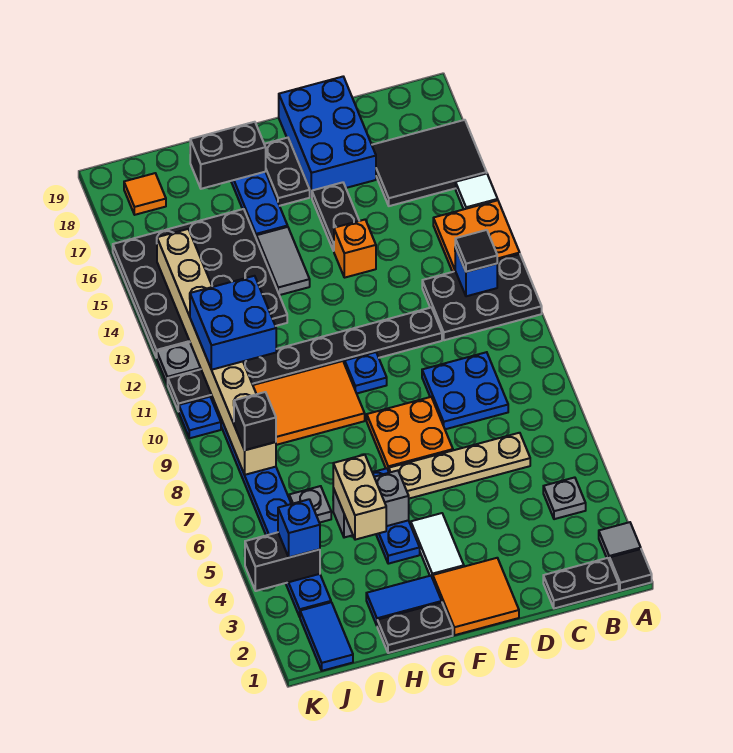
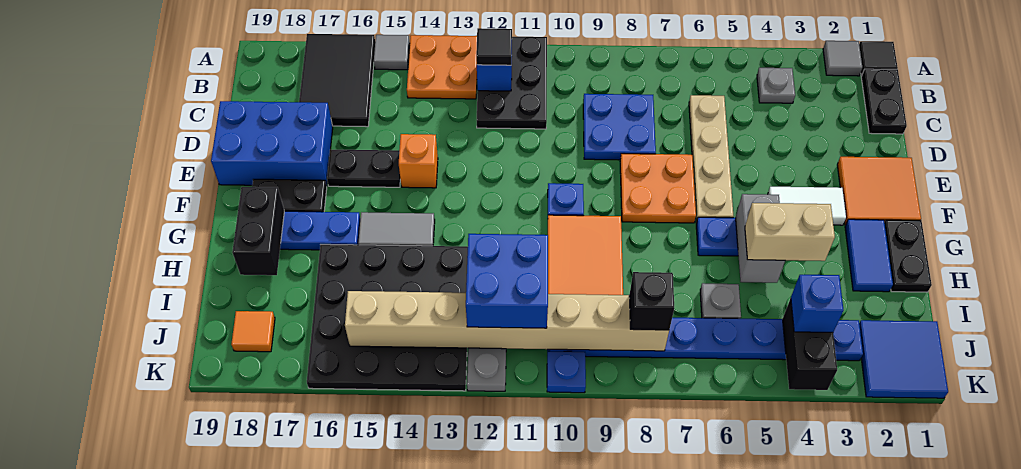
white 1x1 tile [456,174,498,209] -> grey 1x1 tile [374,35,410,70]
black 1x8 plate [167,308,442,412] -> none
blue 1x2 tile [300,602,353,671] -> blue 2x2 tile [859,320,948,398]

